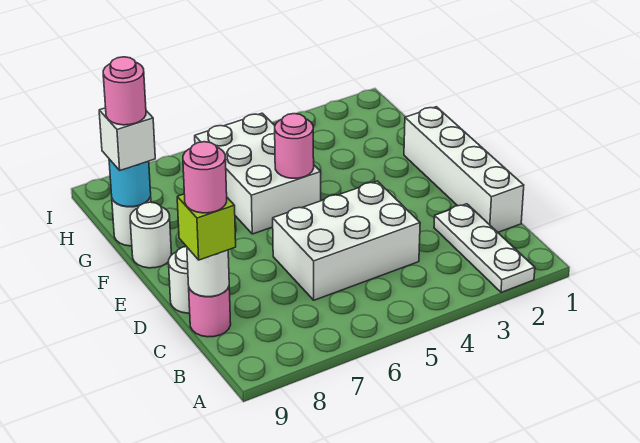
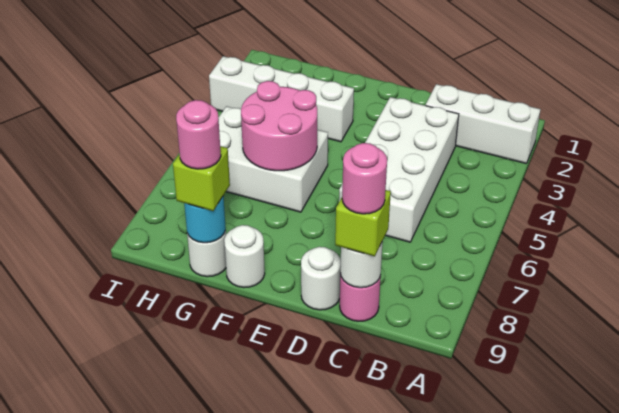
white 1x3 plate [434,204,535,292] -> white 1x3 brick [426,84,541,163]
white 1x4 brick [404,107,524,232] -> white 1x4 brick moved to [209,56,354,142]
white 2x3 brick [273,181,420,300] -> white 2x4 brick [339,97,459,242]
pink 1x1 round brick [275,114,314,178] -> pink 2x2 round brick [241,81,317,171]
white 1x1 brick [99,108,155,170] -> lime 1x1 brick [173,146,230,211]

